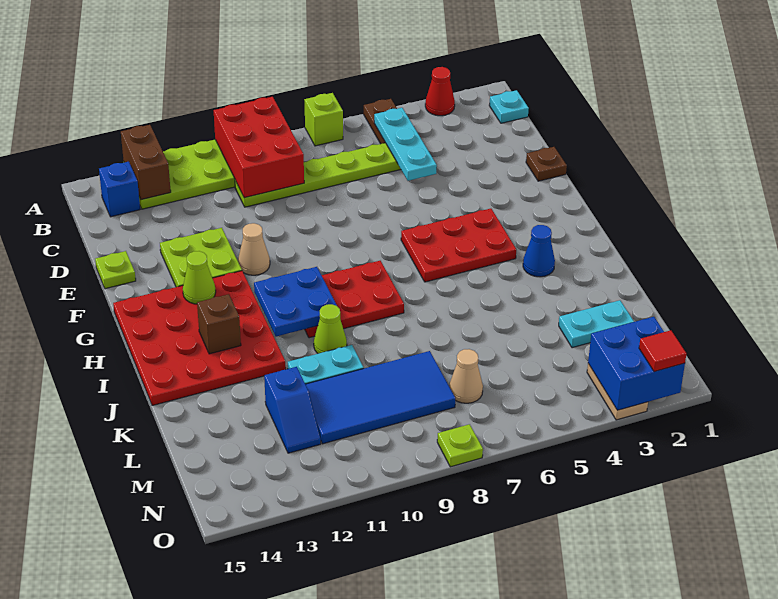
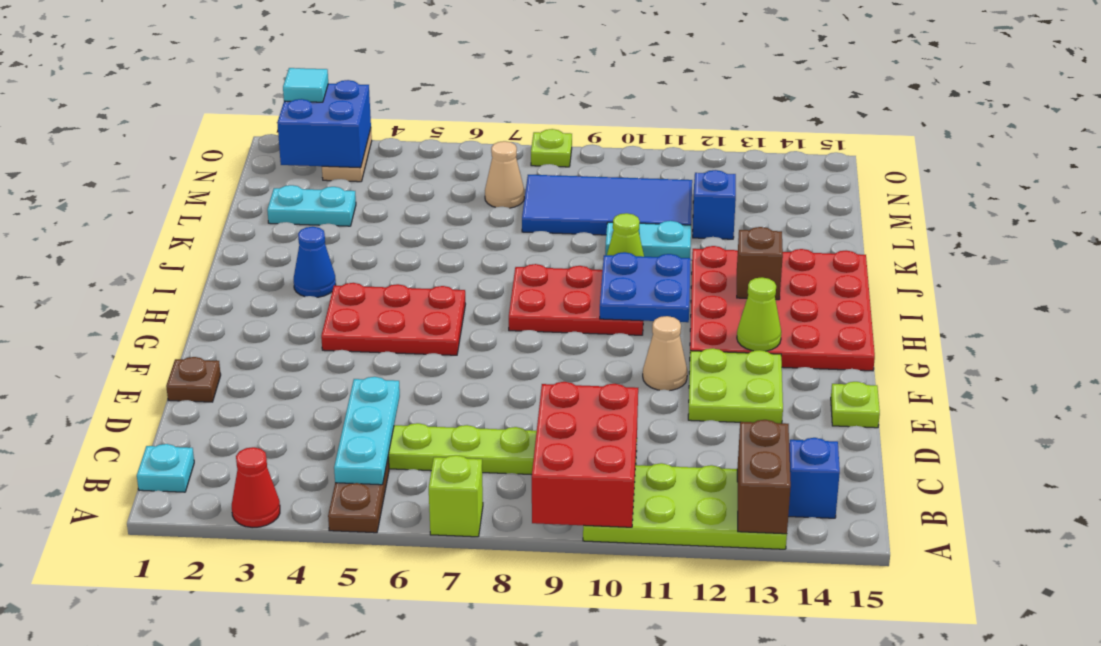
red 1x1 tile [639,330,686,372] -> cyan 1x1 tile [283,68,328,102]

